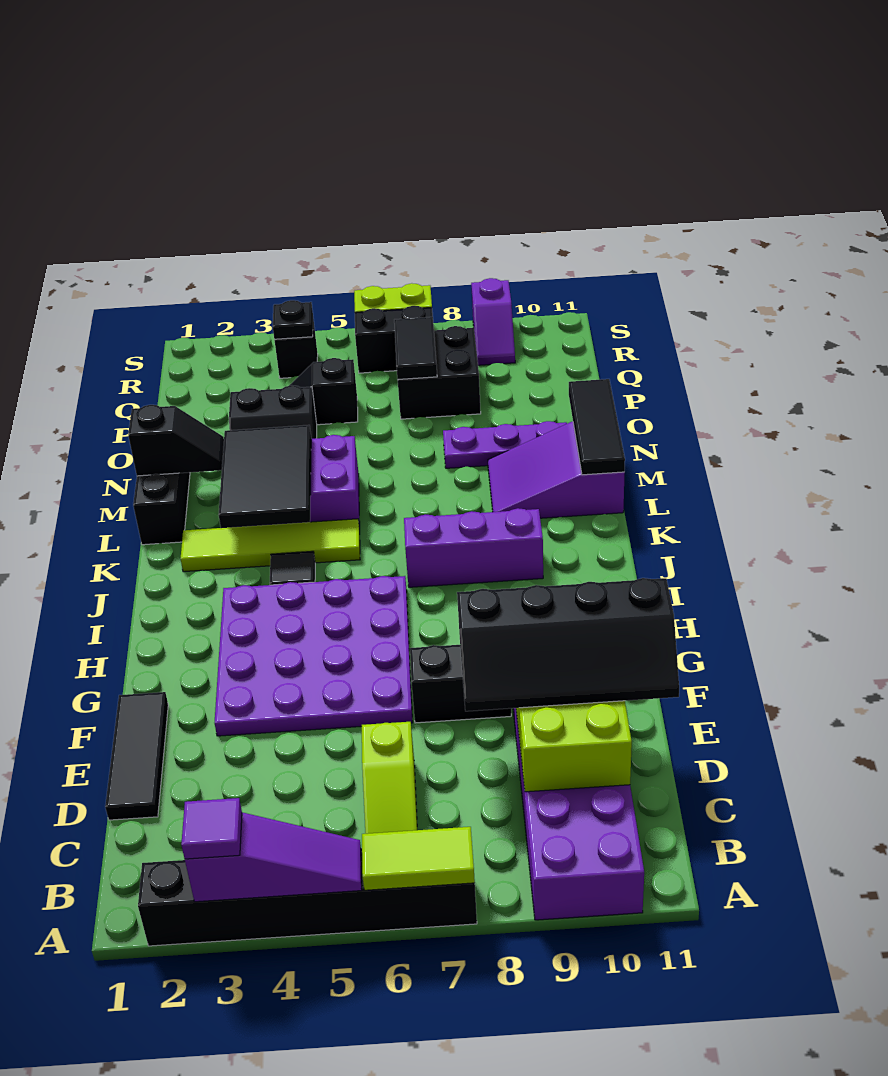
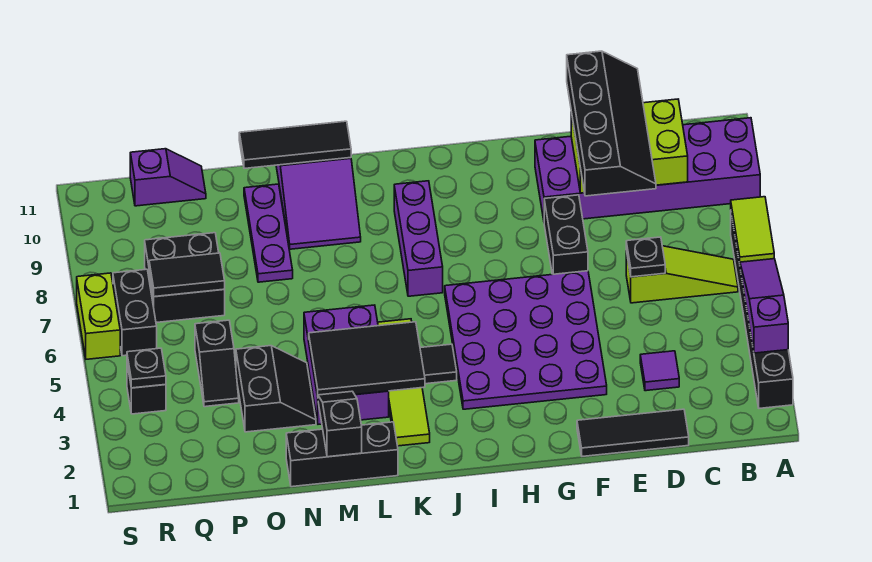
purple 1x1 tile [181,798,242,859] -> purple 1x1 tile moved to [640,351,679,391]
none -> black 1x1 plate [626,237,665,277]
purple 1x2 slope [471,278,515,365] -> purple 1x2 slope moved to [130,149,206,206]

